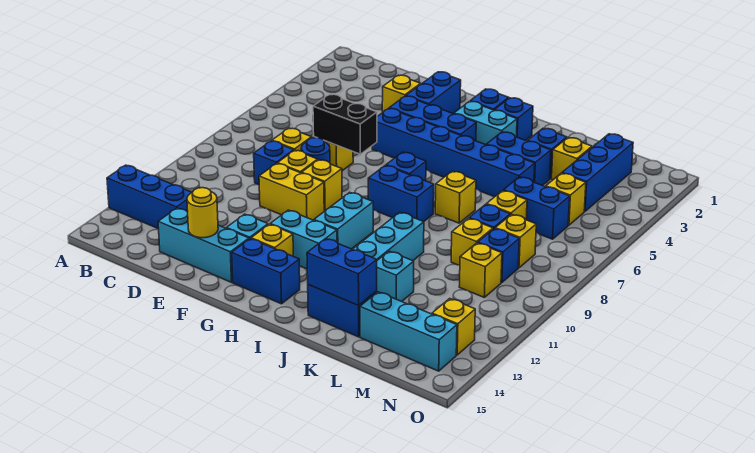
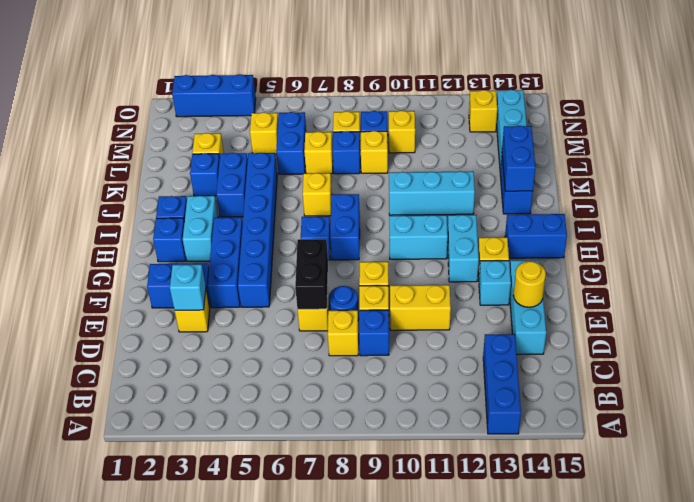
yellow 1x2 brick [259,163,324,220] -> yellow 1x2 brick turned to [390,285,451,330]
blue 1x2 brick [232,239,300,304] -> blue 1x2 brick turned to [505,214,567,258]
cyan 1x1 brick [377,251,414,302] -> cyan 1x1 brick moved to [170,264,206,310]
blue 1x3 brick [562,134,633,211] -> blue 1x3 brick moved to [172,74,256,117]

